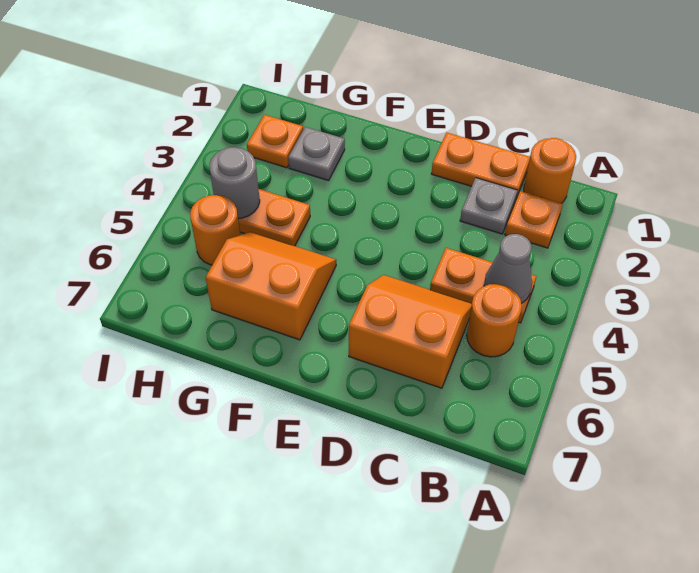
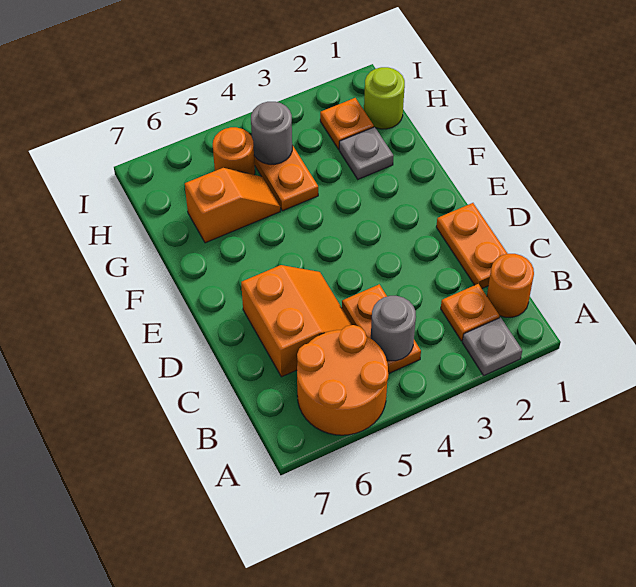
grey 1x1 cone [484,234,532,304] -> grey 1x1 round brick [371,296,416,361]
orange 1x1 round brick [467,284,522,357] -> orange 2x2 round brick [297,325,389,435]
grey 1x1 plate [460,178,518,234] -> grey 1x1 plate moved to [462,317,522,375]
orange 2x2 slope [206,232,336,340] -> orange 1x2 slope [185,168,280,243]
none -> lime 1x1 round brick [364,67,405,129]

